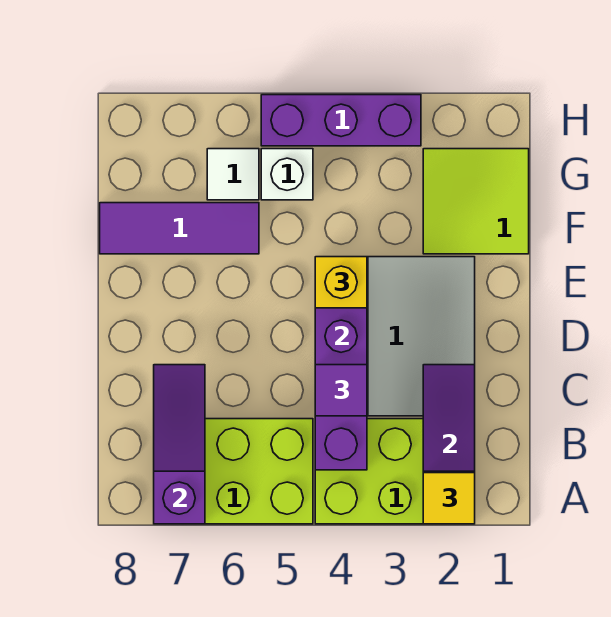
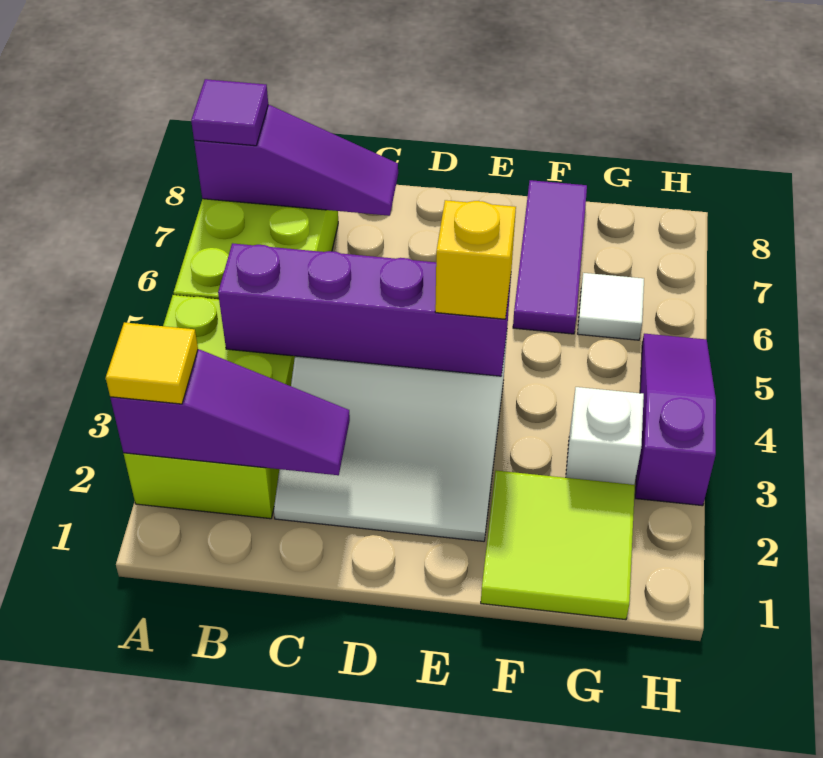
purple 1x1 tile [315,365,367,416] -> purple 1x1 tile moved to [191,79,268,146]
white 1x1 brick [261,149,313,200] -> white 1x1 brick moved to [566,387,644,485]
purple 1x3 brick [261,95,421,146] -> purple 1x3 slope [635,334,716,506]

